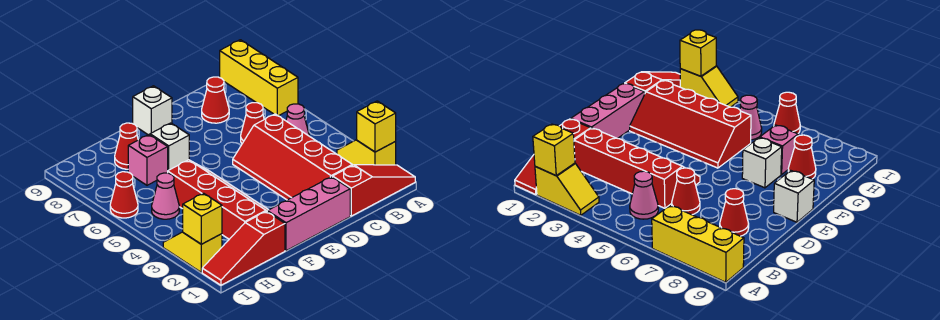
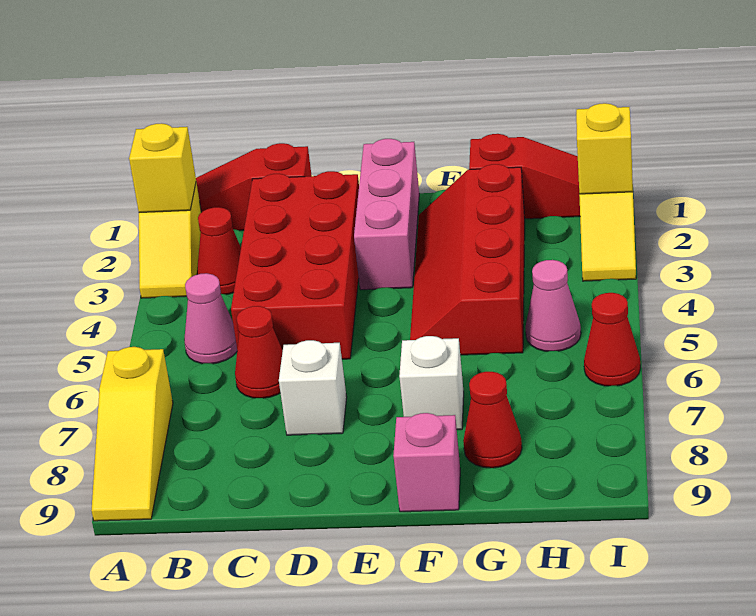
yellow 1x3 brick [220,40,298,116] -> yellow 1x3 slope [91,347,173,521]
red 2x4 slope [233,114,352,200] -> red 2x4 brick [231,171,359,359]
red 1x1 cone [202,77,229,123] -> red 1x1 cone moved to [197,207,241,295]
pink 1x3 brick [267,177,350,251] -> pink 1x3 brick turned to [354,139,419,290]
white 1x1 brick [133,86,172,135] -> white 1x1 brick moved to [279,340,347,435]
pink 1x1 brick [128,135,168,185] -> pink 1x1 brick moved to [393,413,460,512]

